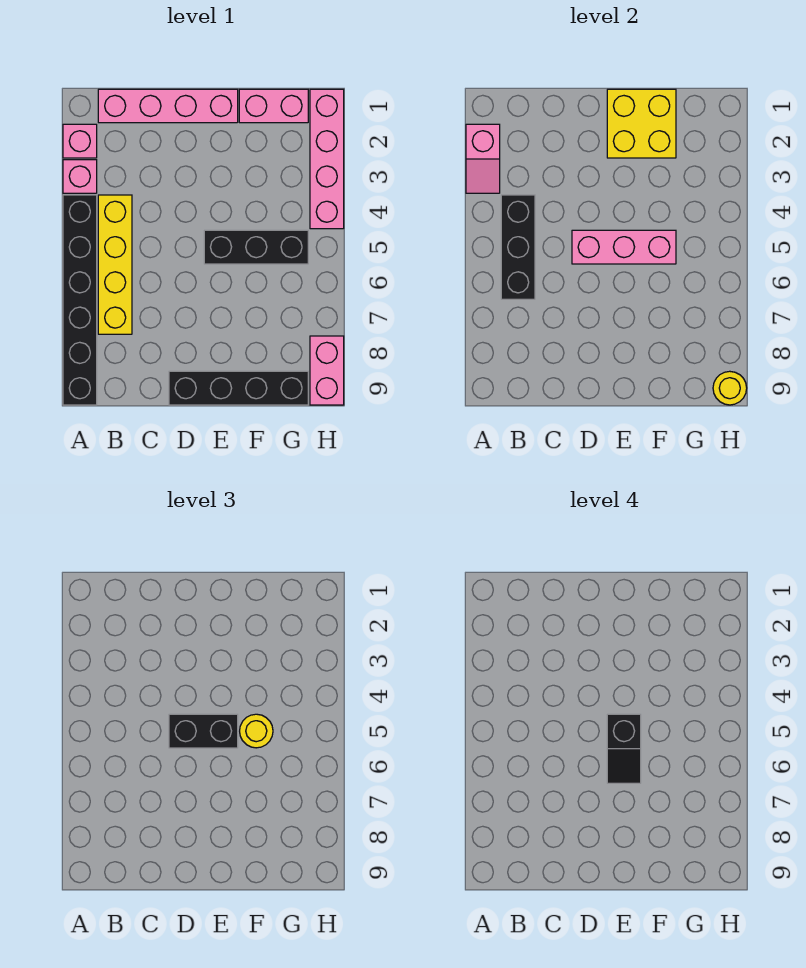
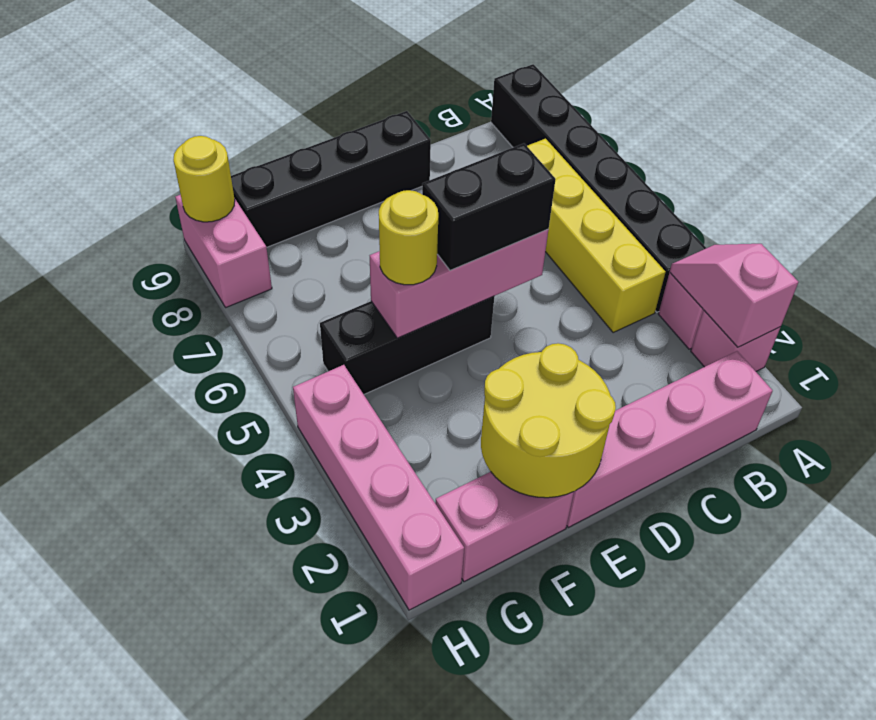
black 1x3 brick [501,195,535,299] -> none
yellow 2x2 brick [607,89,676,158] -> yellow 2x2 round brick [481,343,616,498]
black 1x2 slope [607,714,641,783] -> none

